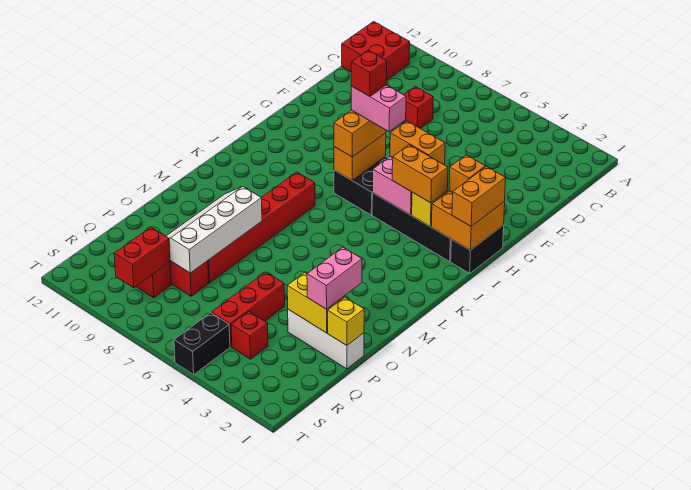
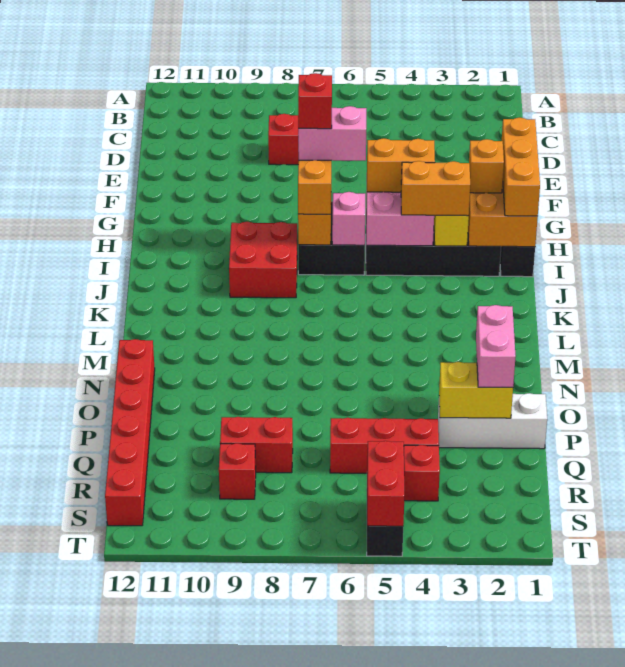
red 2x2 brick [342,22,410,81] -> red 2x2 brick moved to [229,222,297,298]
orange 1x2 brick [452,166,506,226] -> orange 1x3 brick [502,118,540,216]
none -> pink 1x1 brick [332,192,365,245]
red 1x6 brick [208,172,315,283] -> red 1x6 brick moved to [105,339,155,526]
white 2x4 slope [166,186,262,273] -> none
yellow 1x1 brick [328,297,364,346] -> none
red 1x3 brick [212,272,285,347] -> red 1x3 brick turned to [330,418,439,473]
red 1x2 brick [114,227,170,288] -> red 1x2 brick moved to [367,441,404,526]

